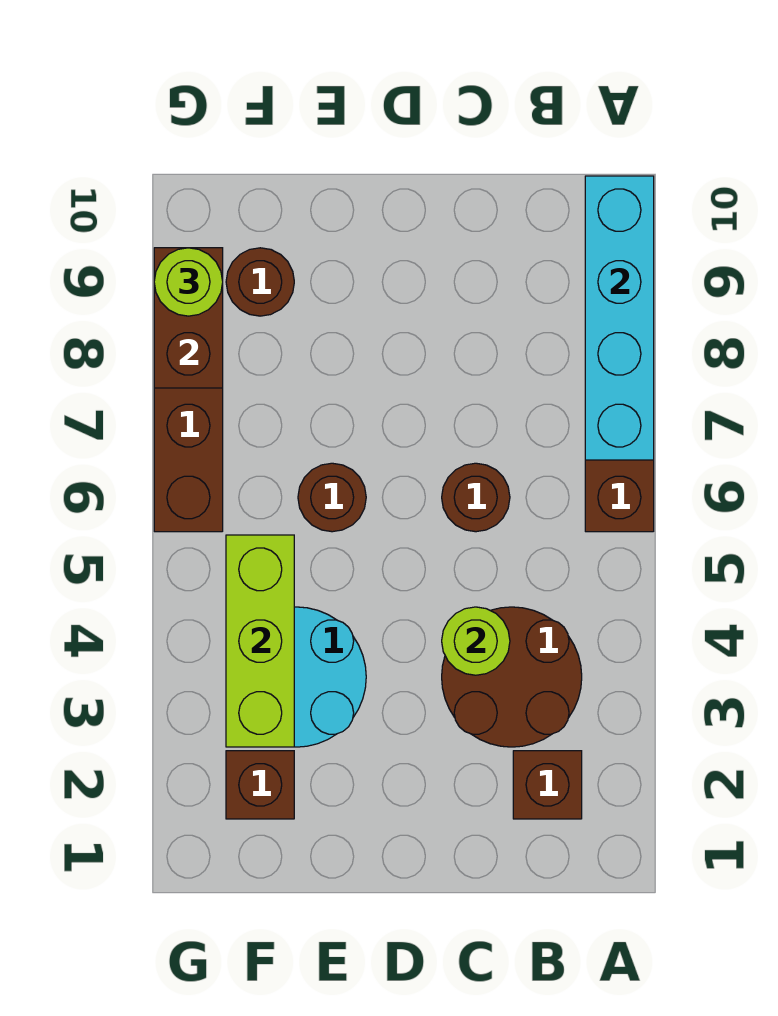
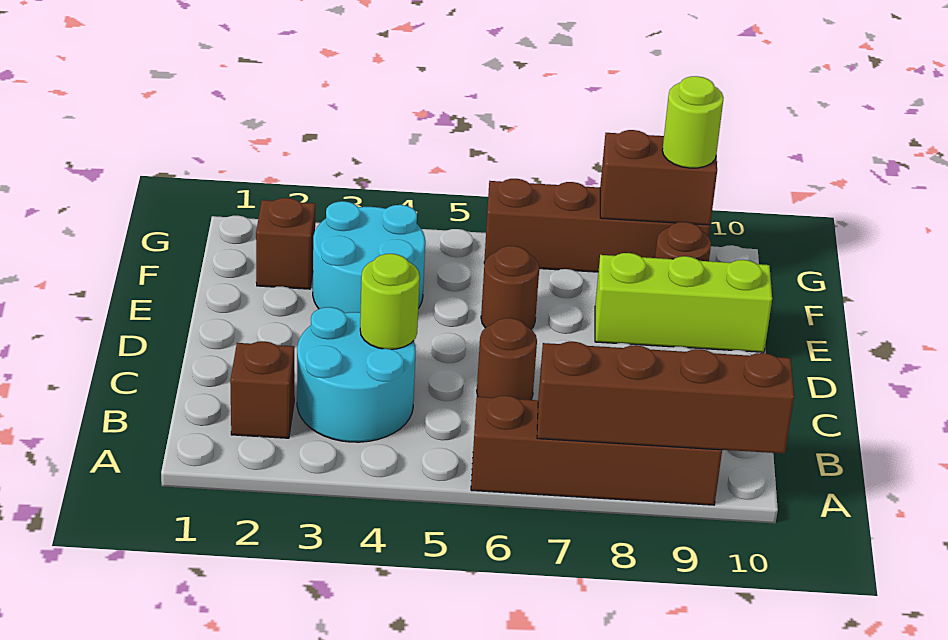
cyan 1x4 brick [585,176,654,460] -> brown 1x4 brick [537,342,794,454]
brown 2x2 round brick [442,607,582,747] -> cyan 2x2 round brick [297,307,416,442]
lime 1x3 brick [226,535,294,747] -> lime 1x3 brick moved to [595,253,772,352]

